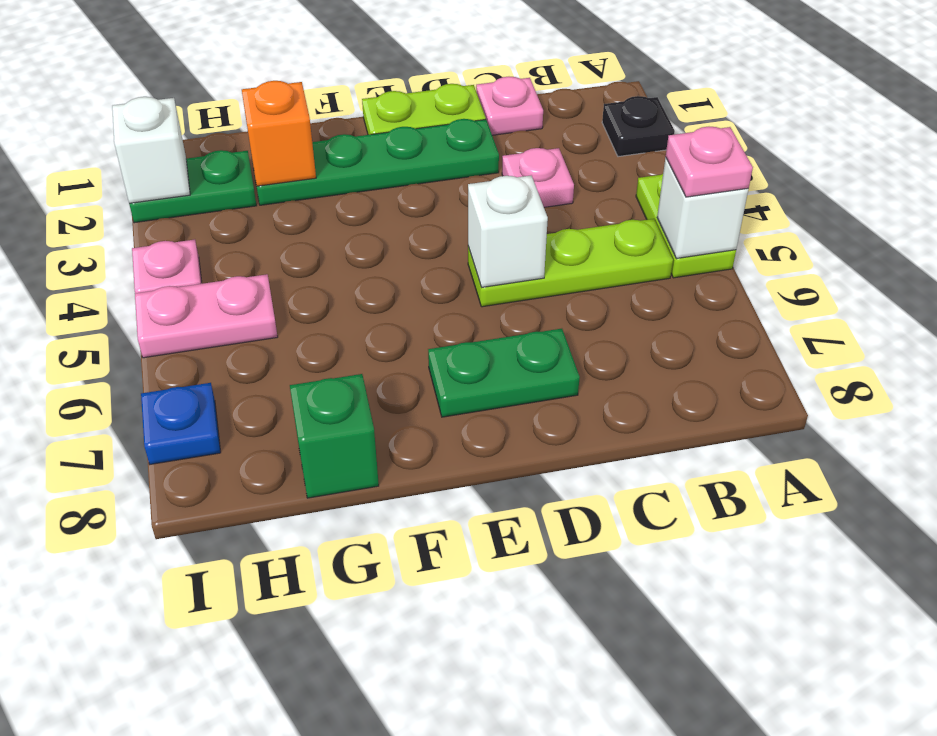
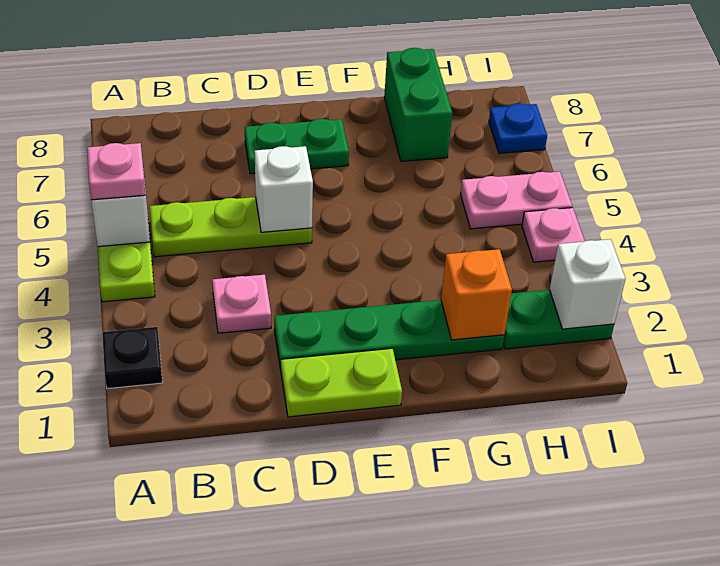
pink 1x1 plate [476,77,543,135] -> none
green 1x1 brick [290,374,379,498] -> green 1x2 brick [384,48,452,161]

